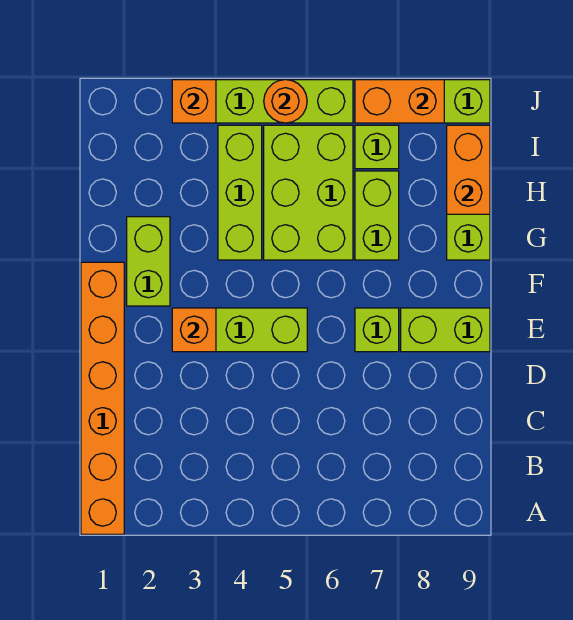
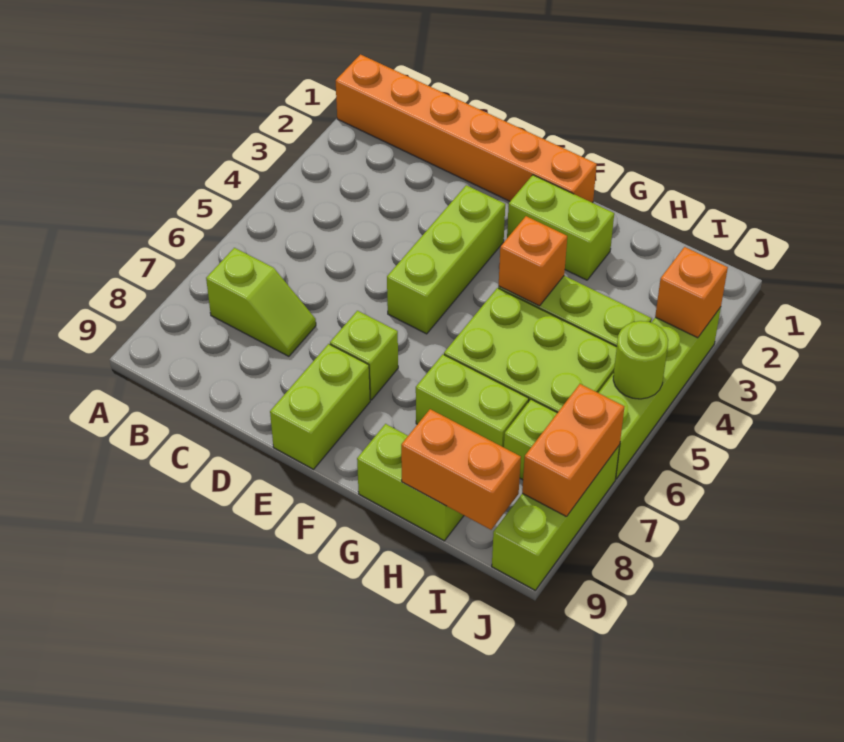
none -> lime 1x2 slope [206,248,316,356]
orange 1x1 brick [172,308,216,352] -> orange 1x1 brick moved to [499,216,567,306]
orange 1x1 round brick [264,80,307,123] -> lime 1x1 round brick [613,321,668,399]

